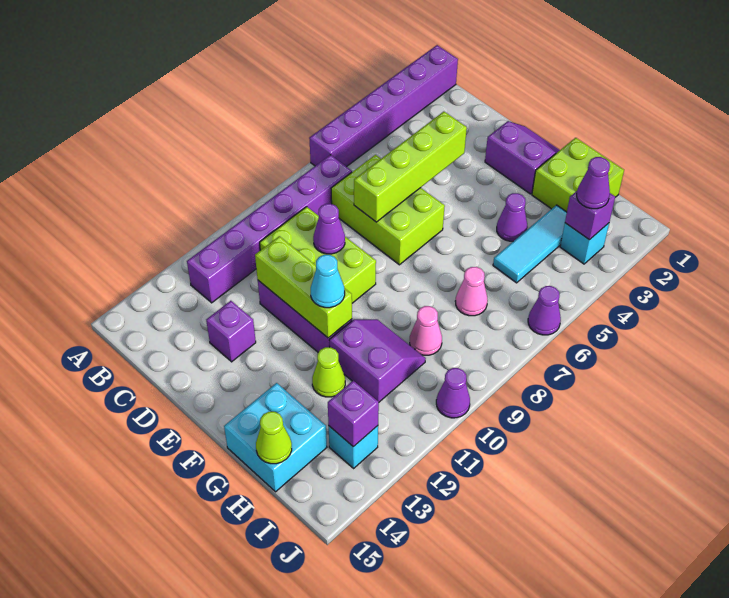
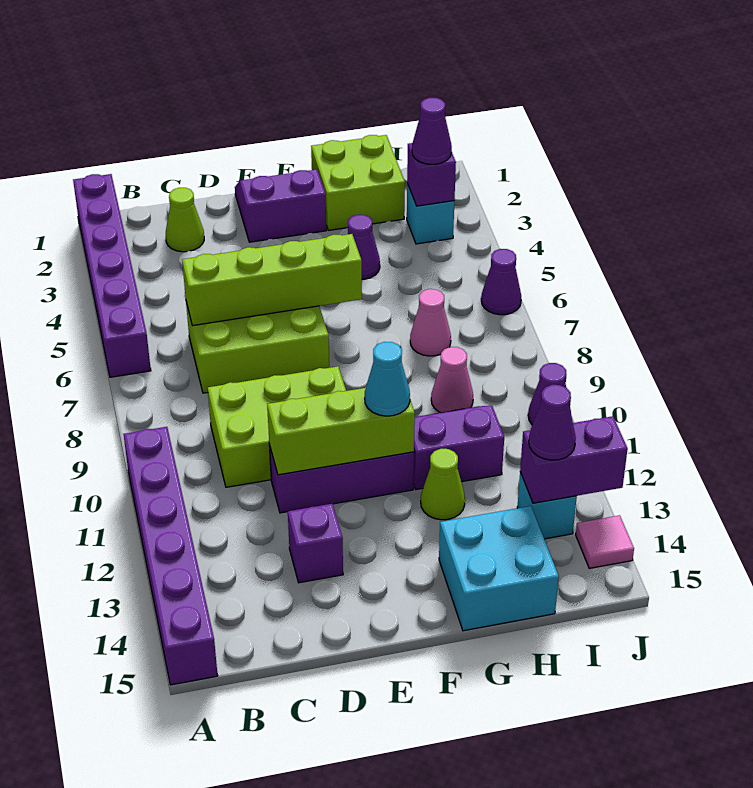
purple 1x6 brick [187,155,352,303] -> purple 1x6 brick moved to [123,427,218,685]
lime 1x4 brick [354,112,467,222] -> lime 1x4 brick turned to [182,234,362,326]
purple 1x1 cone [313,204,345,254] -> purple 1x1 cone moved to [529,385,576,460]
cyan 1x3 tile [493,205,567,283] -> none
lime 1x1 cone [256,412,292,464] -> lime 1x1 cone moved to [166,188,204,252]
purple 1x1 brick [328,381,379,447] -> purple 1x2 brick [520,416,628,503]
none -> pink 1x1 tile [576,515,634,568]

